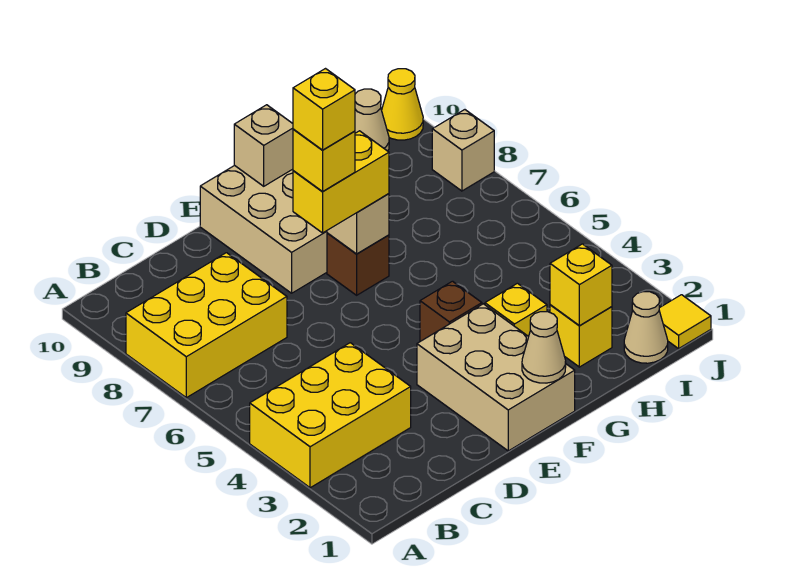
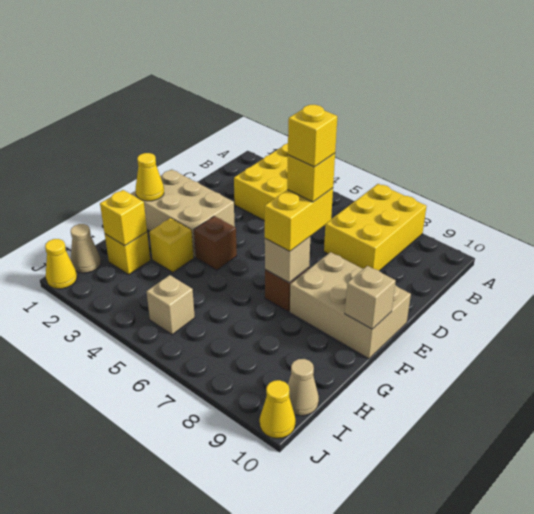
tan 1x1 cone [522,312,566,383] -> yellow 1x1 cone [135,153,164,201]
yellow 1x1 tile [659,295,711,349] -> yellow 1x1 cone [45,239,77,289]
tan 1x1 brick [432,110,494,191] -> tan 1x1 brick moved to [147,275,195,335]

